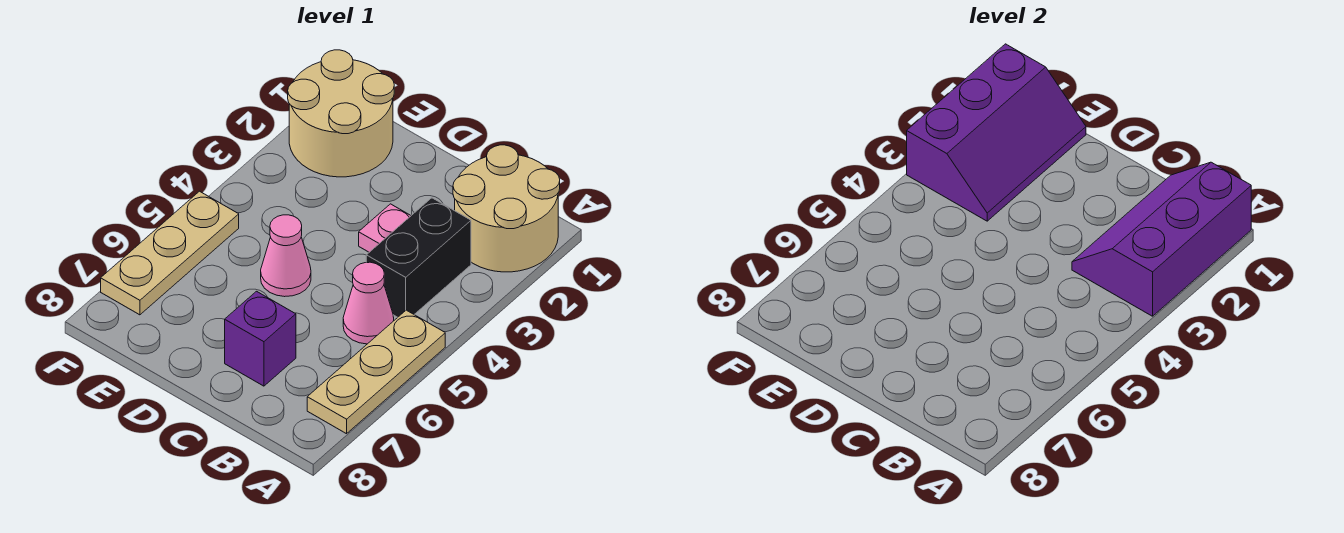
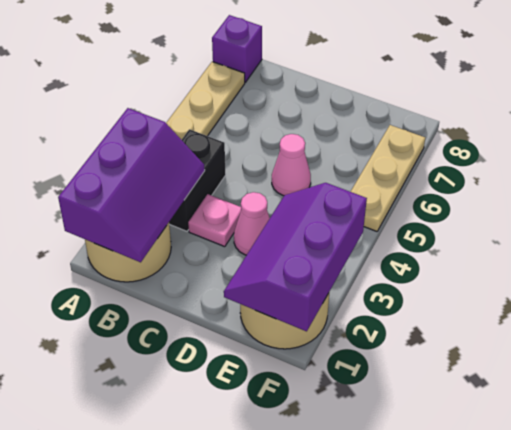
pink 1x1 cone [343,262,394,344] -> pink 1x1 cone moved to [234,192,270,255]
purple 1x1 brick [225,291,296,386] -> purple 1x1 brick moved to [212,15,262,82]

